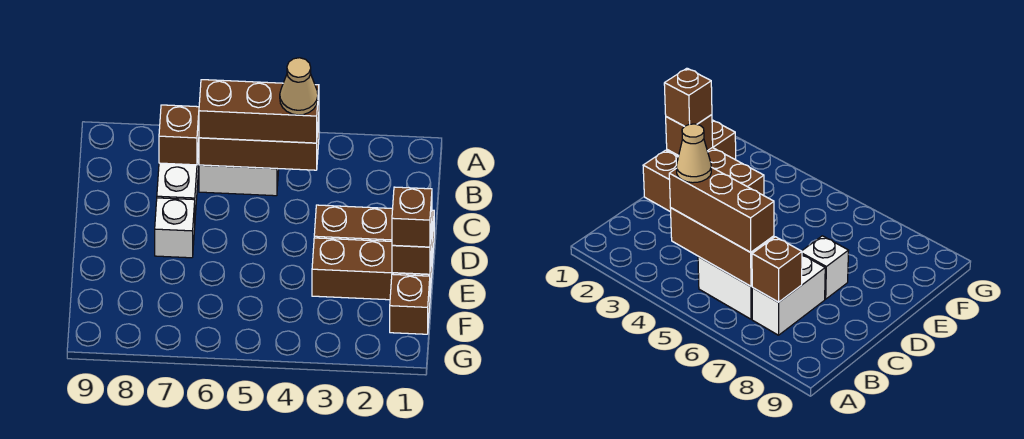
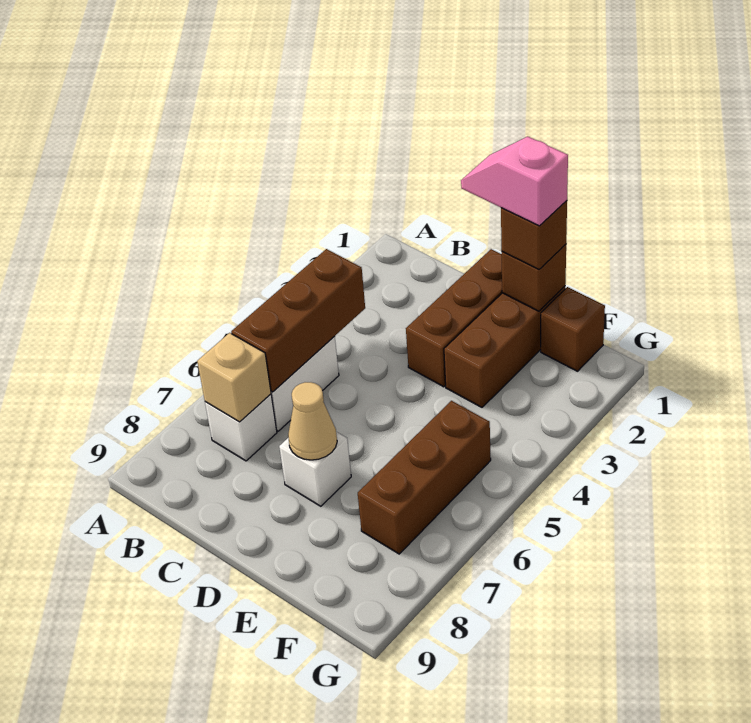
brown 1x3 brick [199,80,319,143] -> brown 1x3 brick moved to [358,401,491,554]
tan 1x1 cone [280,58,318,115] -> tan 1x1 cone moved to [288,382,337,460]
white 1x2 brick [157,143,199,215] -> white 1x1 brick [205,394,277,461]
brown 1x1 brick [159,105,199,165] -> tan 1x1 brick [197,333,271,422]
none -> pink 1x2 slope [461,137,568,226]

